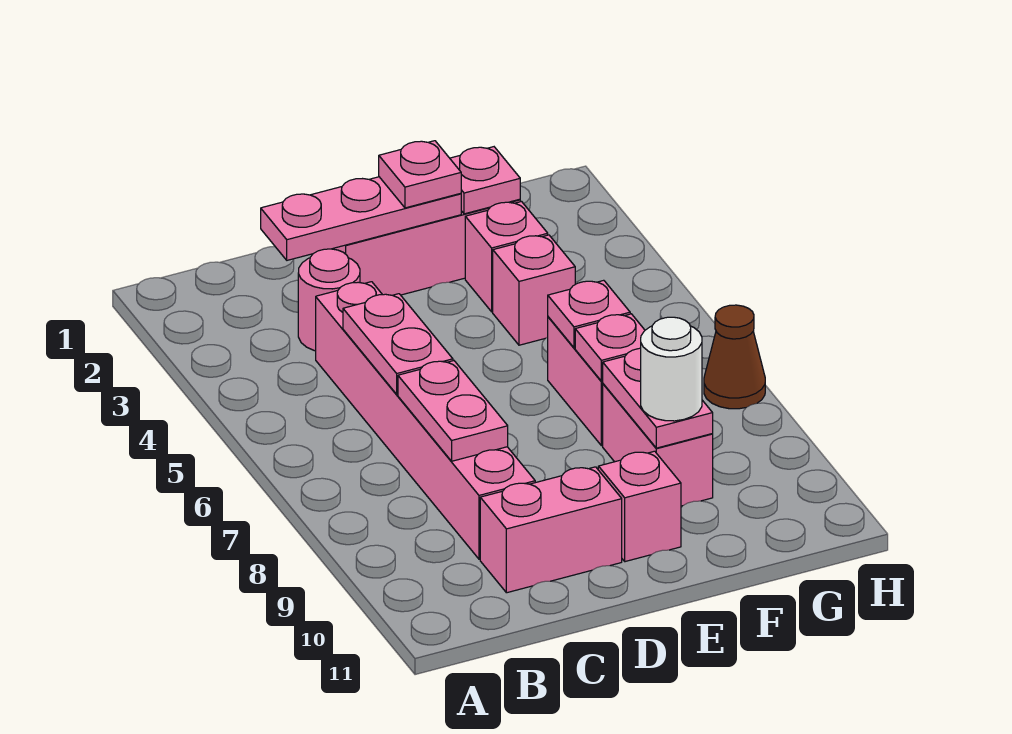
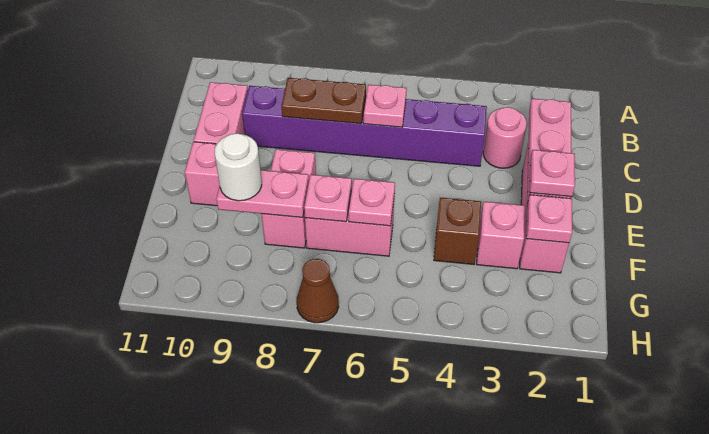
pink 1x6 brick [316,282,535,559] -> purple 1x6 brick [242,86,487,166]
pink 1x2 plate [343,294,453,394] -> pink 1x1 plate [364,85,407,127]
pink 1x2 plate [398,361,508,461] -> brown 1x2 plate [282,78,366,124]
pink 1x1 brick [493,235,575,345] -> brown 1x1 brick [434,198,481,264]
pink 1x2 brick [603,384,713,506] -> pink 1x2 brick turned to [261,149,316,248]

